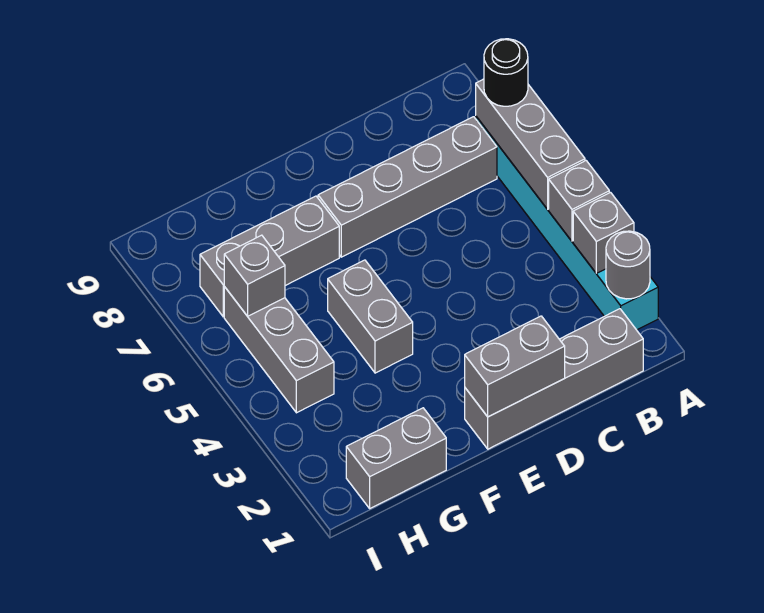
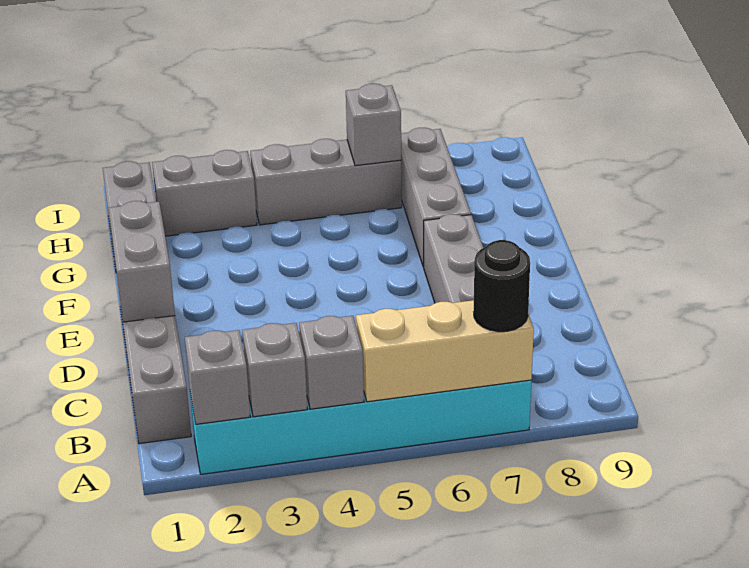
grey 1x1 round brick [606,231,650,299] -> grey 1x1 brick [185,330,250,424]
grey 1x3 brick [476,79,585,209] -> tan 1x3 brick [356,300,534,402]
grey 1x2 brick [328,260,413,373] -> grey 1x2 brick moved to [152,150,257,236]

